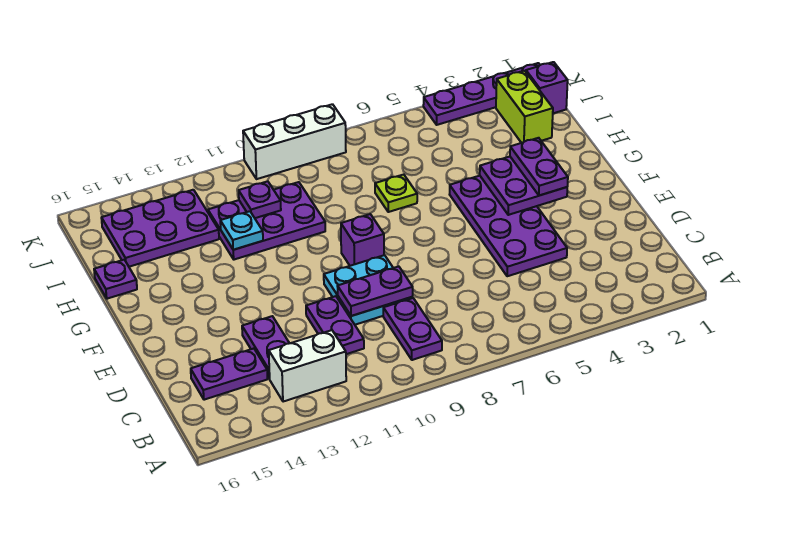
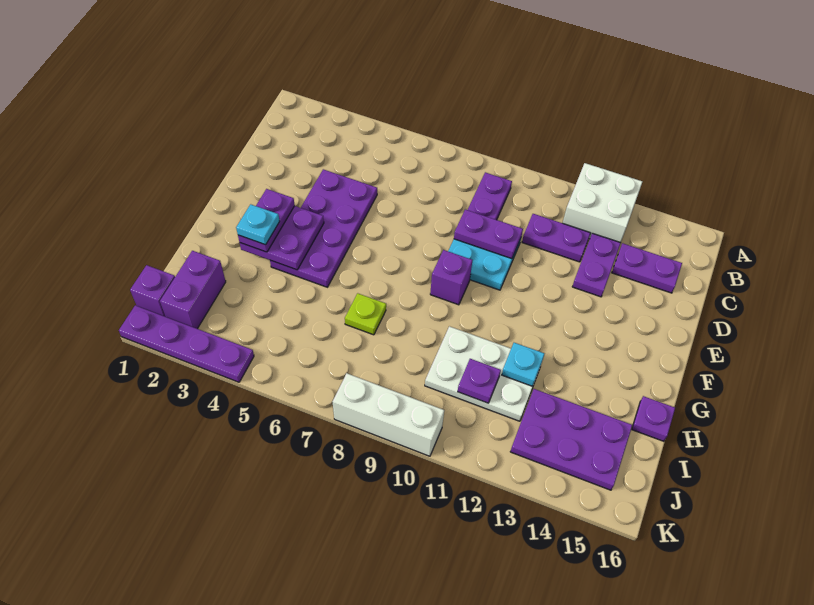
white 1x2 brick [269,330,346,402] -> white 2x2 brick [563,163,642,243]
purple 1x2 plate [306,296,364,354] -> purple 1x2 plate turned to [522,214,590,262]
none -> cyan 1x1 plate [236,204,280,245]
purple 2x3 plate [208,182,325,260] -> white 2x3 plate [425,326,541,421]
lime 1x2 brick [496,71,553,143] -> purple 1x2 brick [160,251,226,329]

